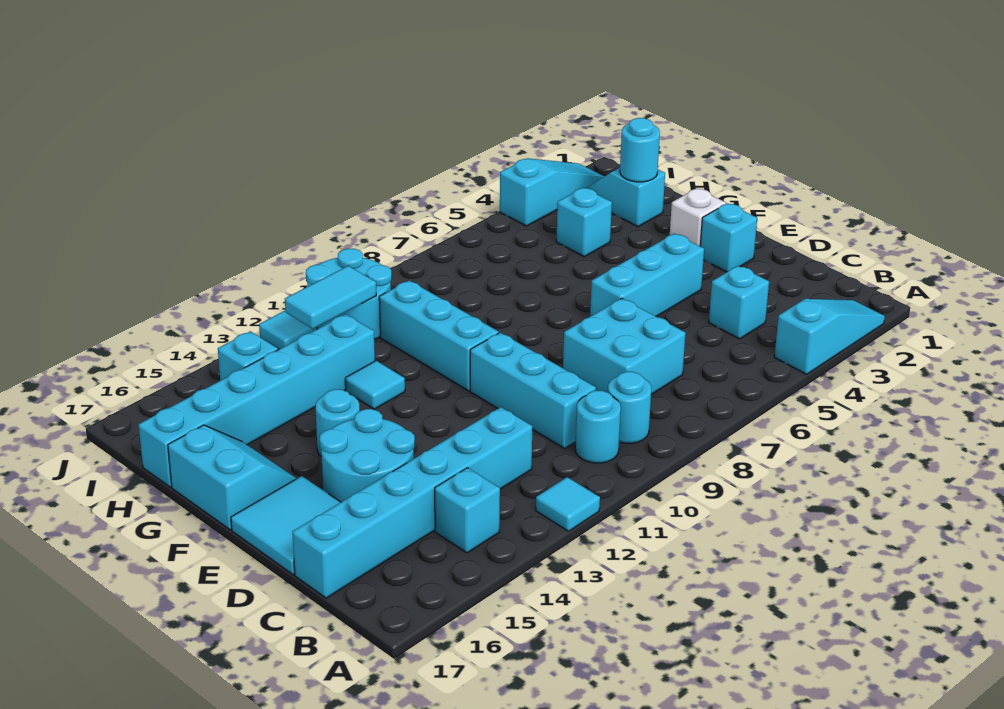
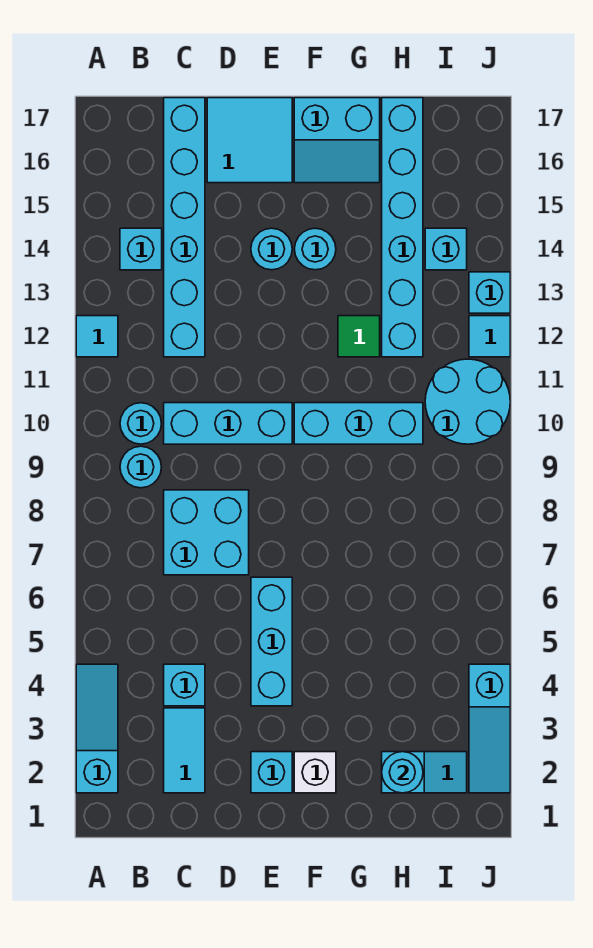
cyan 1x3 slope [774,299,885,374] -> cyan 1x3 slope turned to [76,664,118,793]
cyan 2x2 round brick [319,409,415,502] -> cyan 1x1 round brick [251,228,292,270]
cyan 1x1 tile [345,361,405,409] -> green 1x1 tile [338,316,380,357]
cyan 1x1 brick [556,188,612,256] -> cyan 1x1 brick moved to [469,272,510,313]
cyan 1x2 tile [285,266,376,329] -> cyan 1x2 tile moved to [164,708,205,793]

